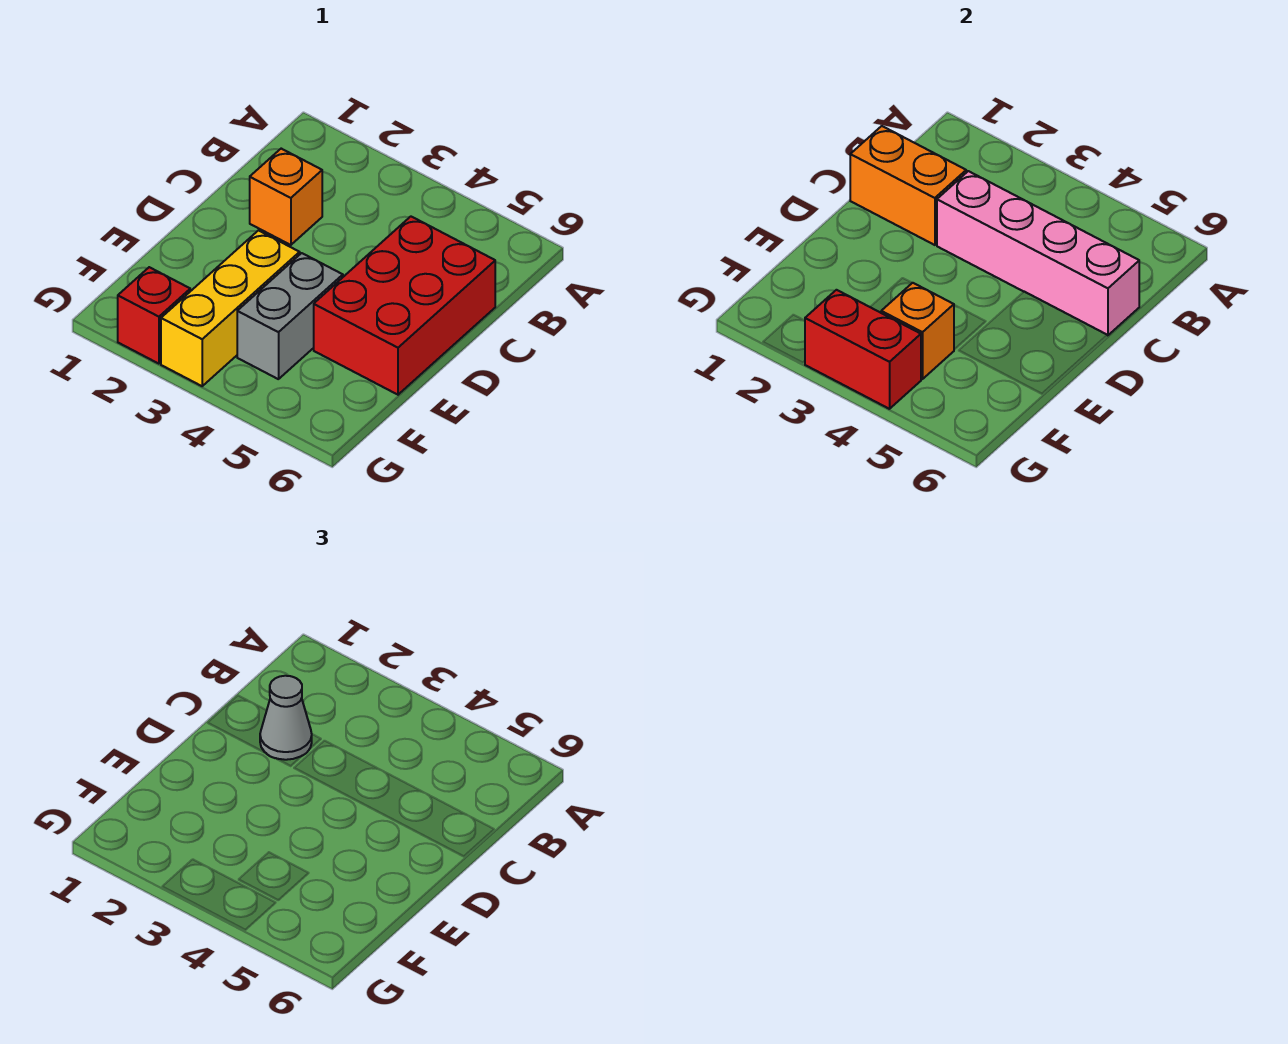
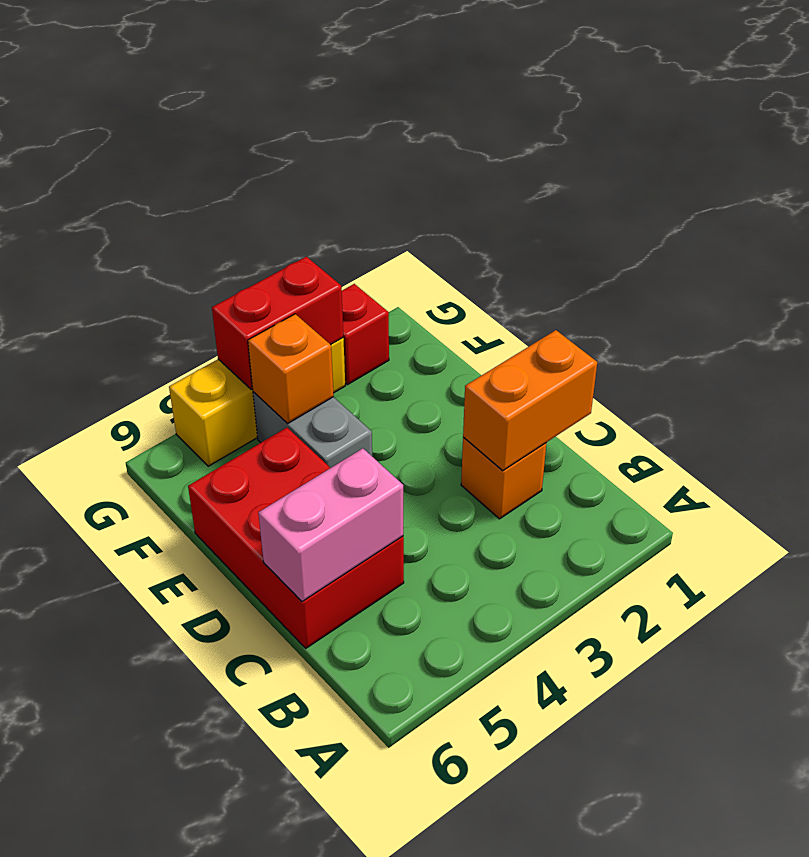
grey 1x1 cone [260,676,312,760] -> none
pink 1x4 brick [937,171,1139,335] -> pink 1x2 brick [258,448,403,601]
yellow 1x3 brick [161,231,300,386] -> yellow 1x3 brick turned to [169,338,345,466]

